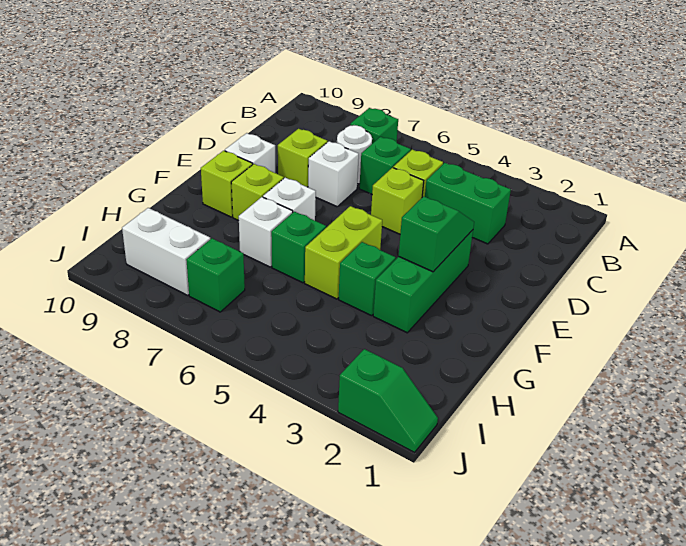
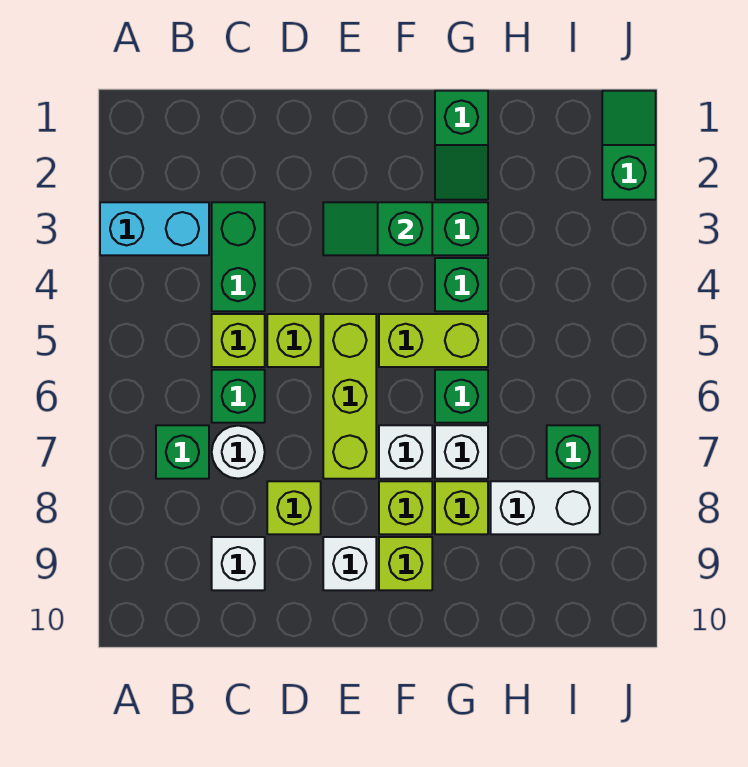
none -> cyan 1x2 brick [100,202,209,255]
white 1x1 brick [308,141,359,207] -> white 1x1 brick moved to [212,537,265,590]
none -> lime 1x3 brick [323,314,376,479]
none -> green 1x2 slope [435,91,488,200]
none -> lime 1x1 brick [435,481,488,534]
white 1x2 brick [122,208,210,295] -> white 1x2 brick turned to [491,481,600,534]

